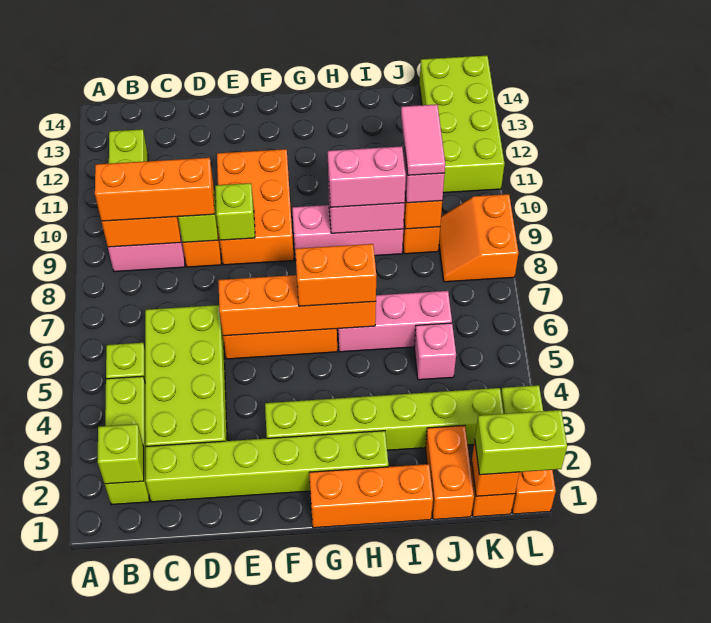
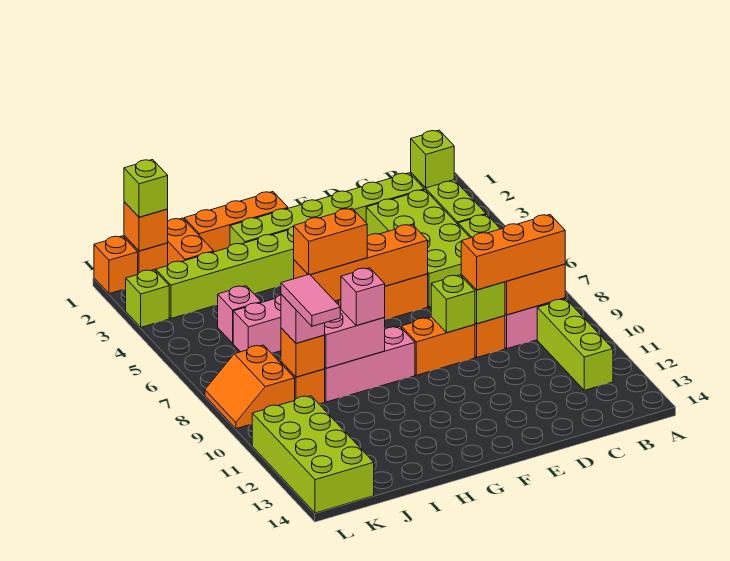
orange 2x3 brick [217,149,294,265] -> orange 1x2 brick [401,317,475,375]
pink 1x2 brick [328,146,406,207] -> pink 1x1 brick [341,268,385,326]
lime 1x2 brick [475,410,567,475] -> lime 1x1 brick [124,160,168,217]
orange 2x2 slope [439,194,519,282] -> orange 2x2 slope turned to [205,345,295,429]

